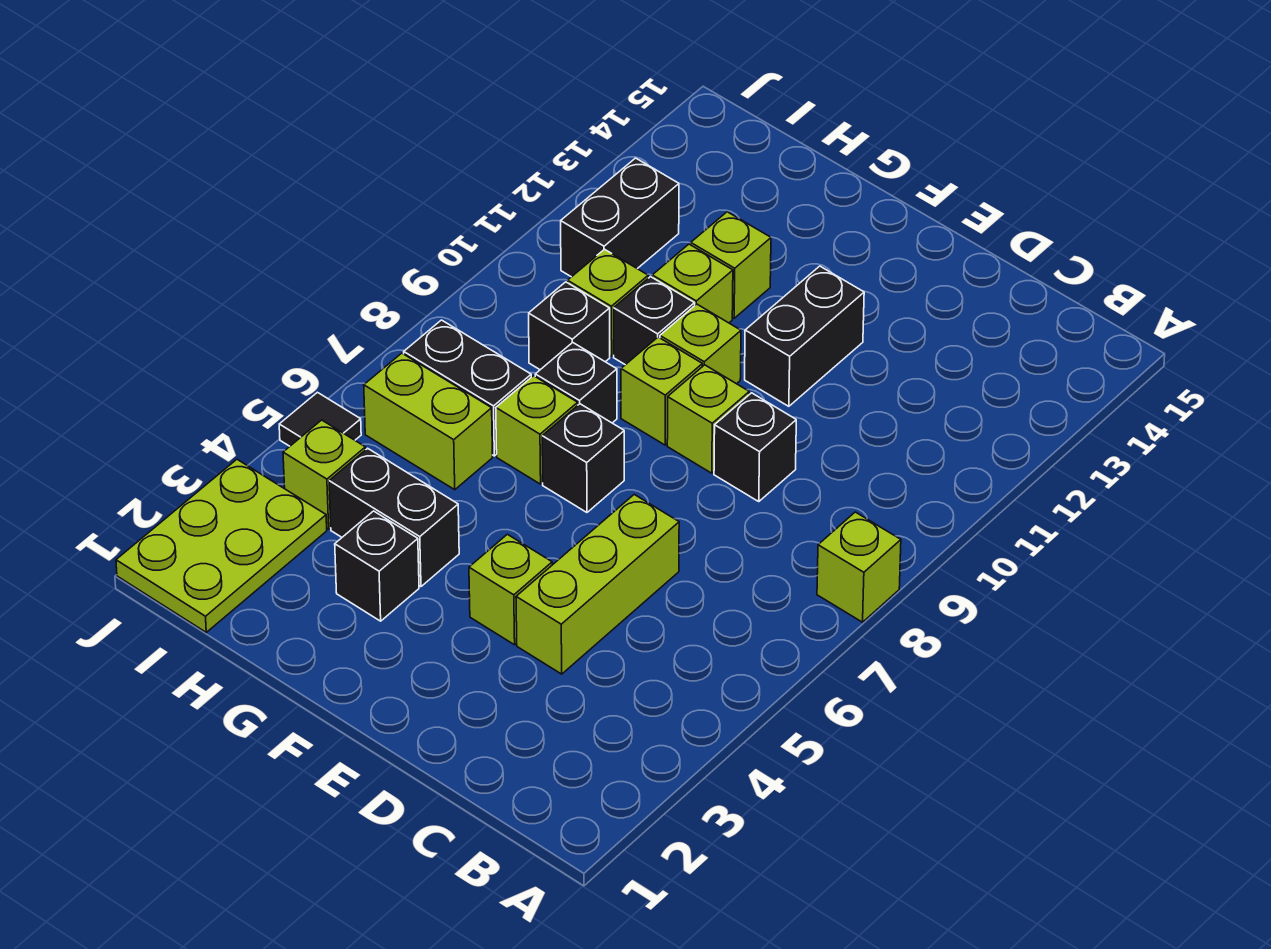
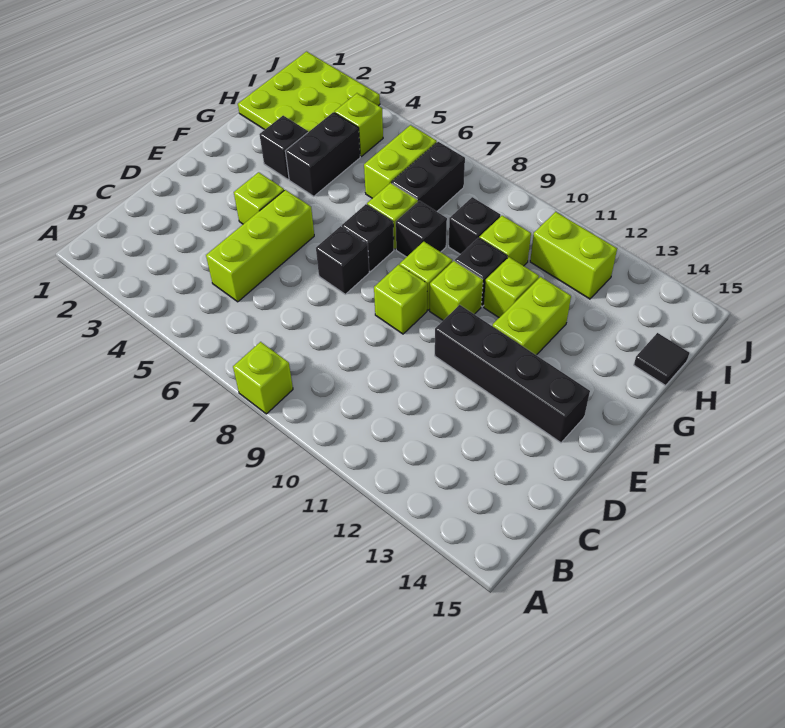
lime 1x3 brick [516,495,679,674] -> lime 1x3 brick turned to [206,190,314,302]
black 1x1 brick [714,393,796,501] -> black 1x1 brick moved to [316,226,369,294]
black 1x2 brick [745,266,864,406] -> black 1x4 brick [435,305,590,443]
lime 1x1 brick [691,212,771,318] -> lime 1x2 brick [492,277,571,355]
lime 2x3 plate [116,460,327,632] -> lime 3x3 plate [238,52,380,132]
black 1x2 brick [561,158,679,277] -> lime 1x2 brick [530,212,617,299]
black 1x1 tile [279,392,361,446] -> black 1x1 tile moved to [634,333,689,386]

